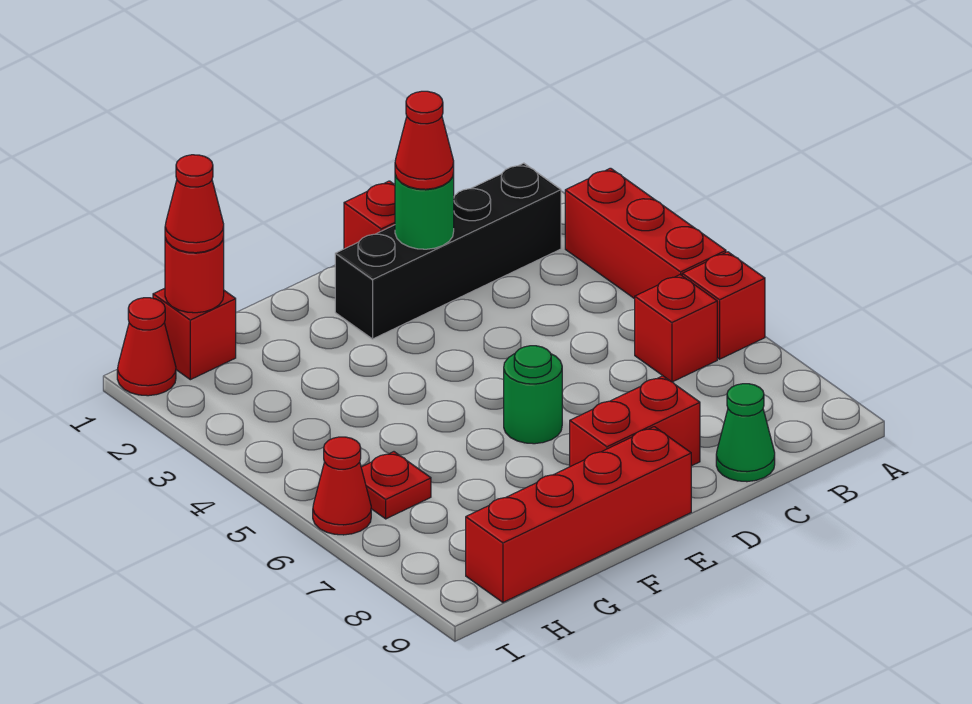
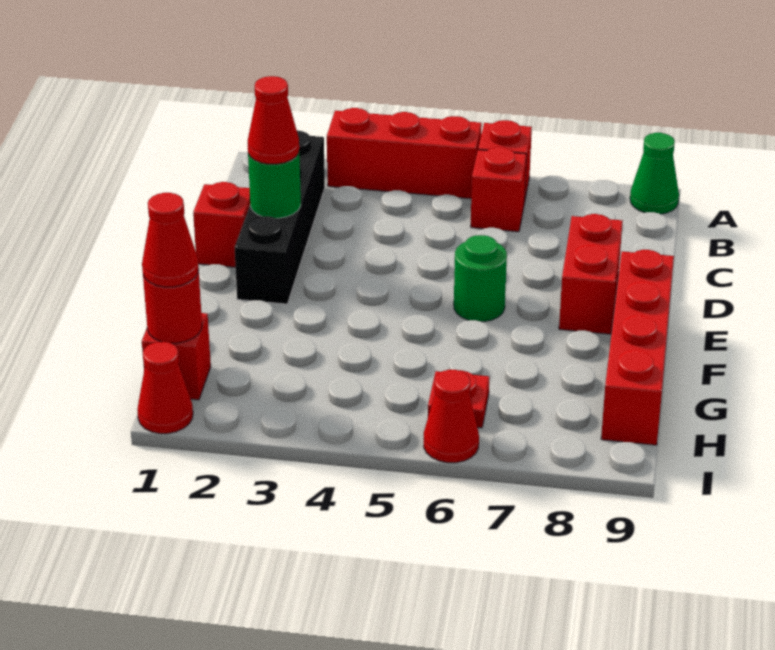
green 1x1 cone [716,384,775,482] -> green 1x1 cone moved to [630,133,679,214]

